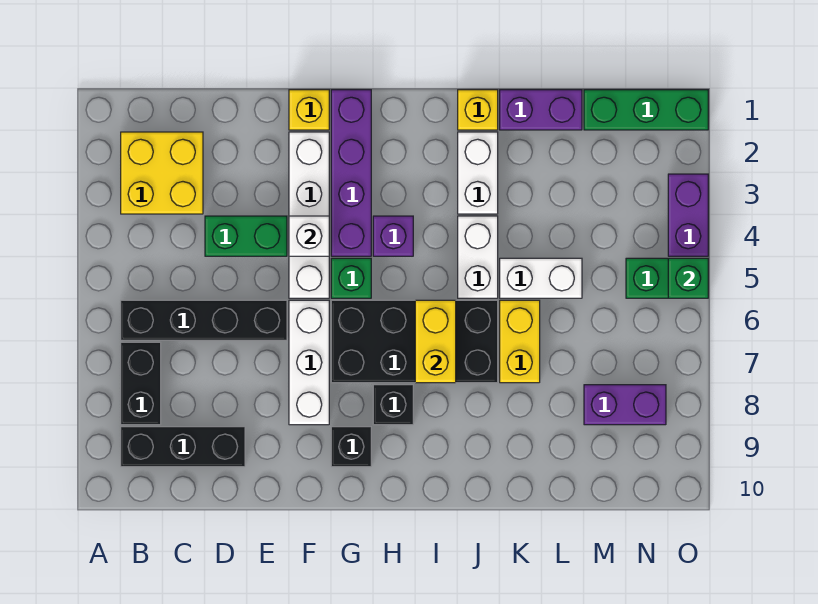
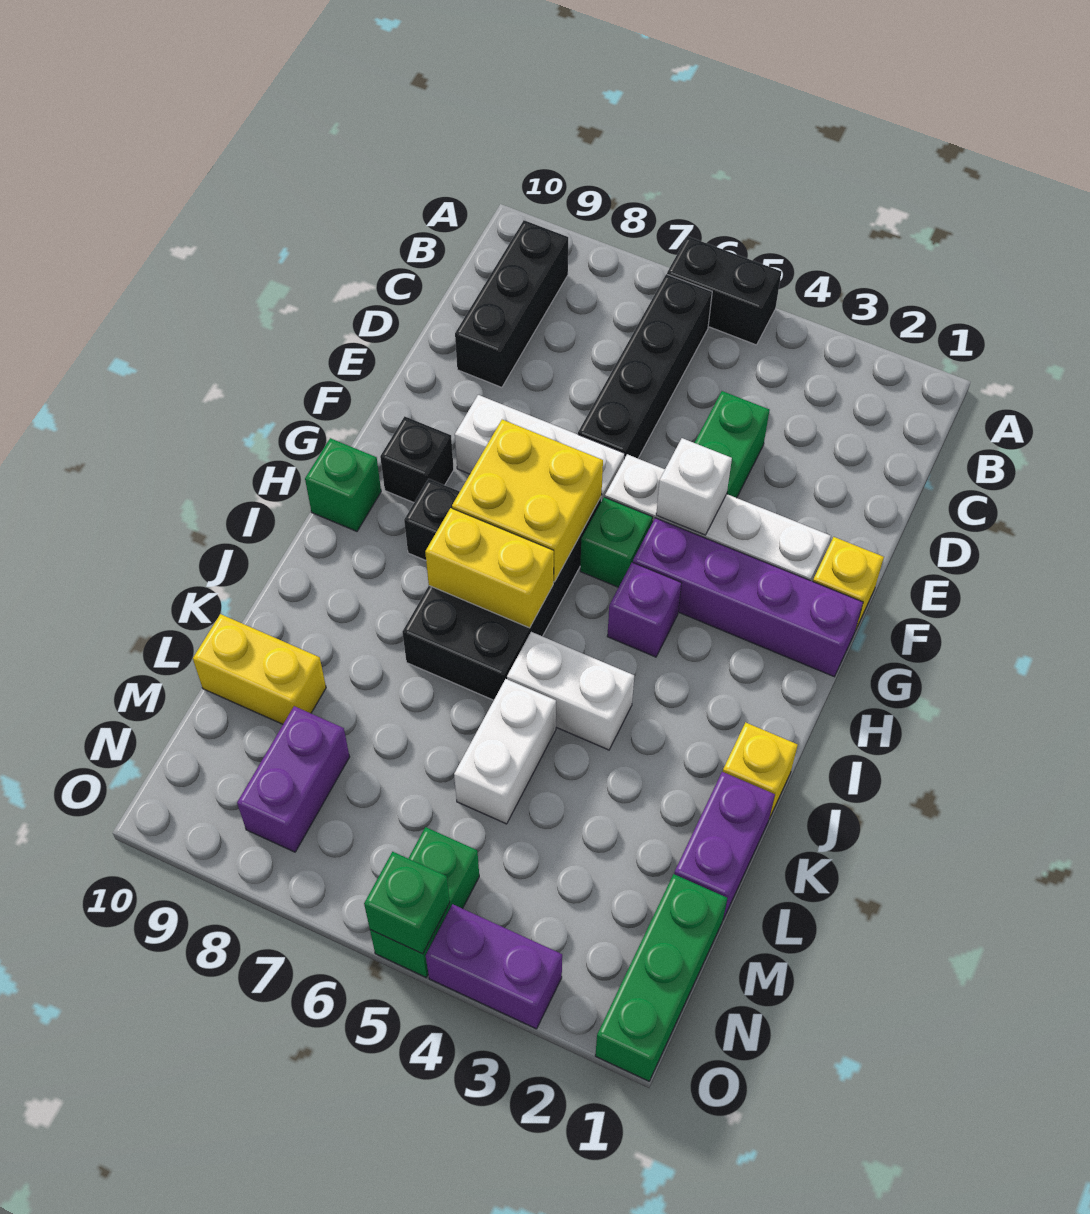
yellow 2x2 brick [121,132,203,214] -> yellow 2x2 brick moved to [452,420,603,582]
black 1x2 brick [121,342,161,425] -> black 1x2 brick moved to [667,236,782,345]
none -> green 1x1 brick [305,438,381,531]
white 1x2 brick [458,132,498,214] -> none
yellow 1x2 brick [500,300,540,383] -> yellow 1x2 brick moved to [193,614,326,724]

